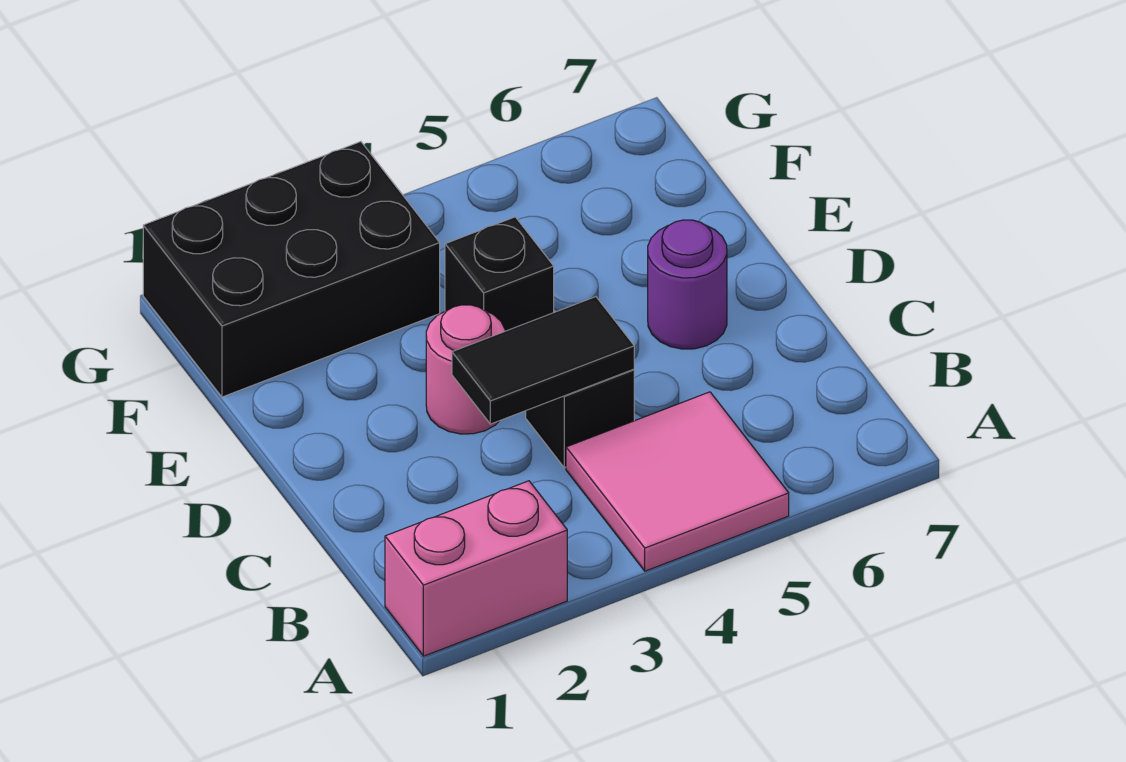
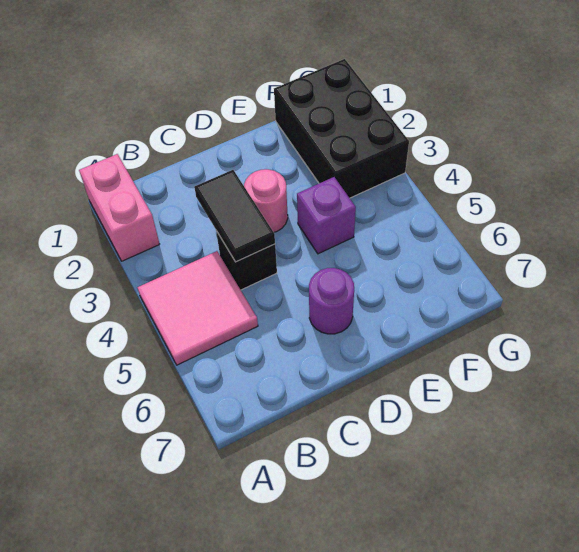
black 1x1 brick [445,217,554,331] -> purple 1x1 brick [297,177,356,254]

